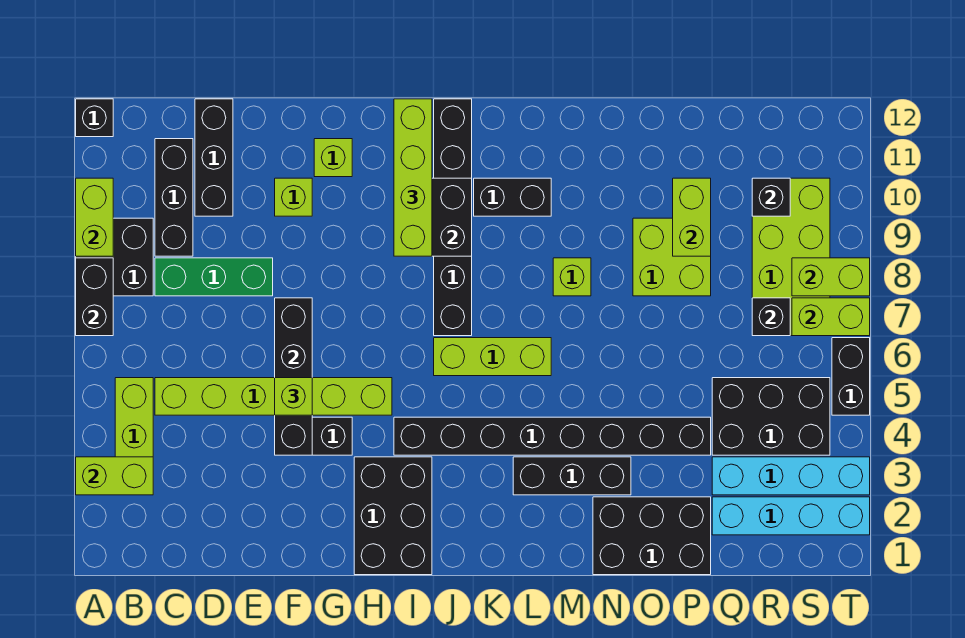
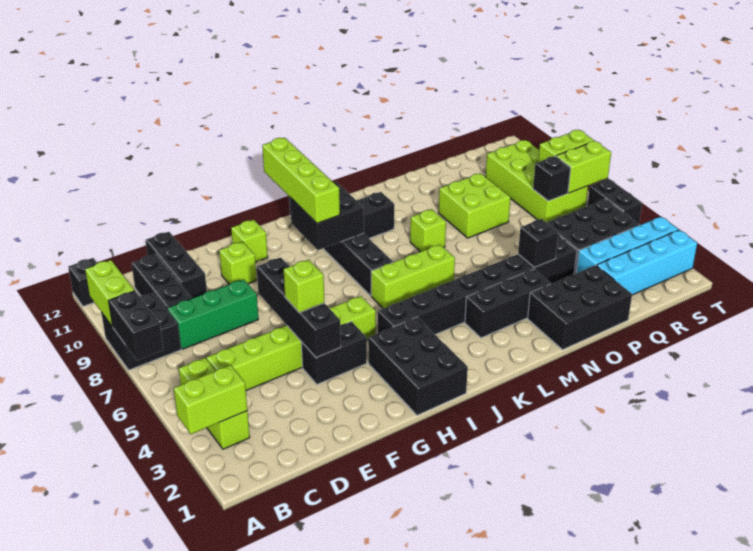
lime 1x2 brick [673,178,711,256] -> none
black 1x1 brick [752,178,790,216] -> black 1x1 brick moved to [518,219,558,267]

